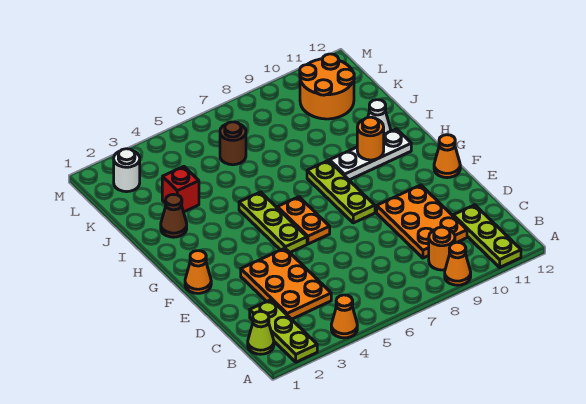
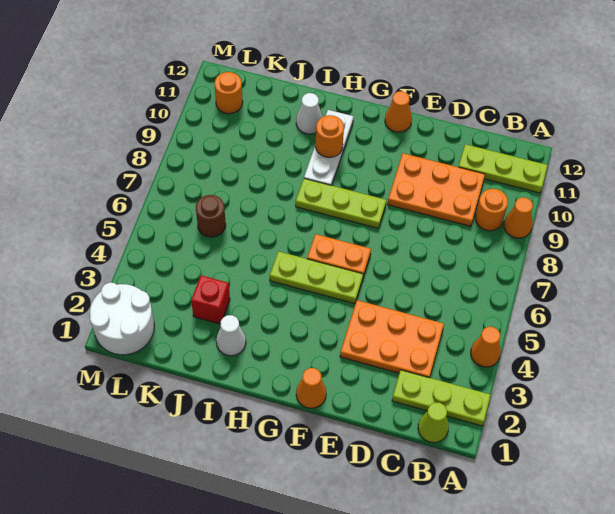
brown 1x1 cone [161,194,187,237] -> white 1x1 cone [216,315,246,356]
orange 2x2 round brick [300,54,354,119] -> orange 1x1 round brick [215,72,243,114]
white 1x1 round brick [114,149,140,192] -> white 2x2 round brick [90,283,154,355]

